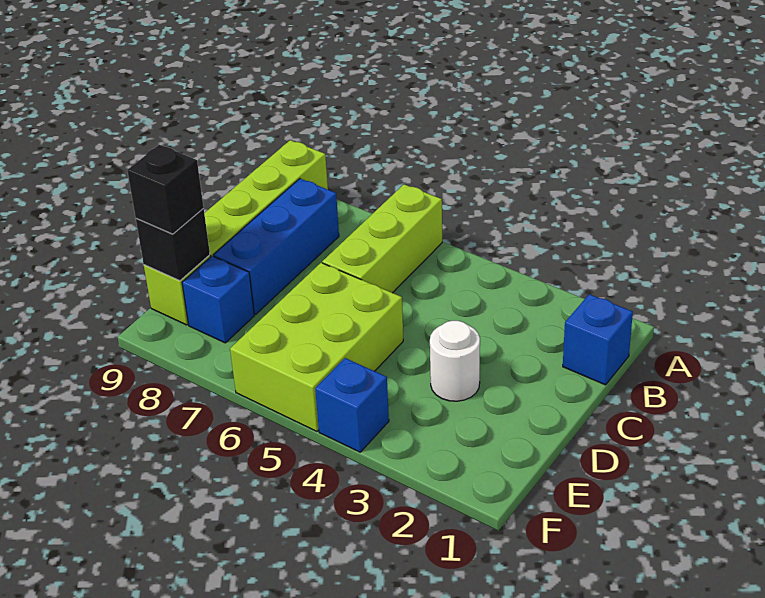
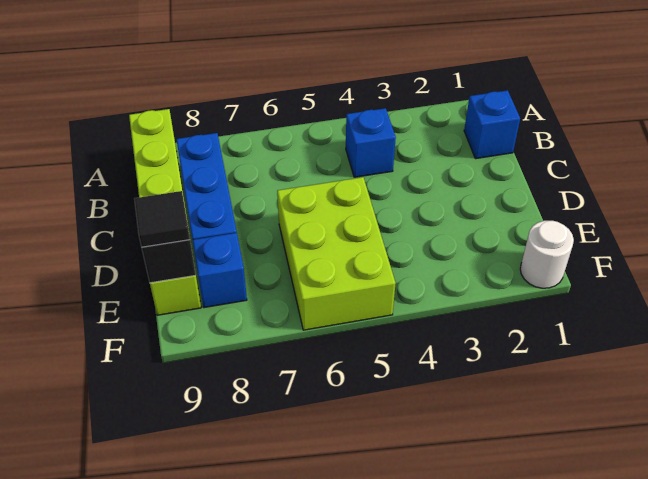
lime 1x3 brick [322,184,442,293] -> none
white 1x1 round brick [430,321,480,401] -> white 1x1 round brick moved to [520,221,574,288]
black 1x1 brick [127,145,204,234] -> black 1x1 tile [134,191,190,247]
blue 1x1 brick [315,358,389,452] -> blue 1x1 brick moved to [346,108,396,177]

